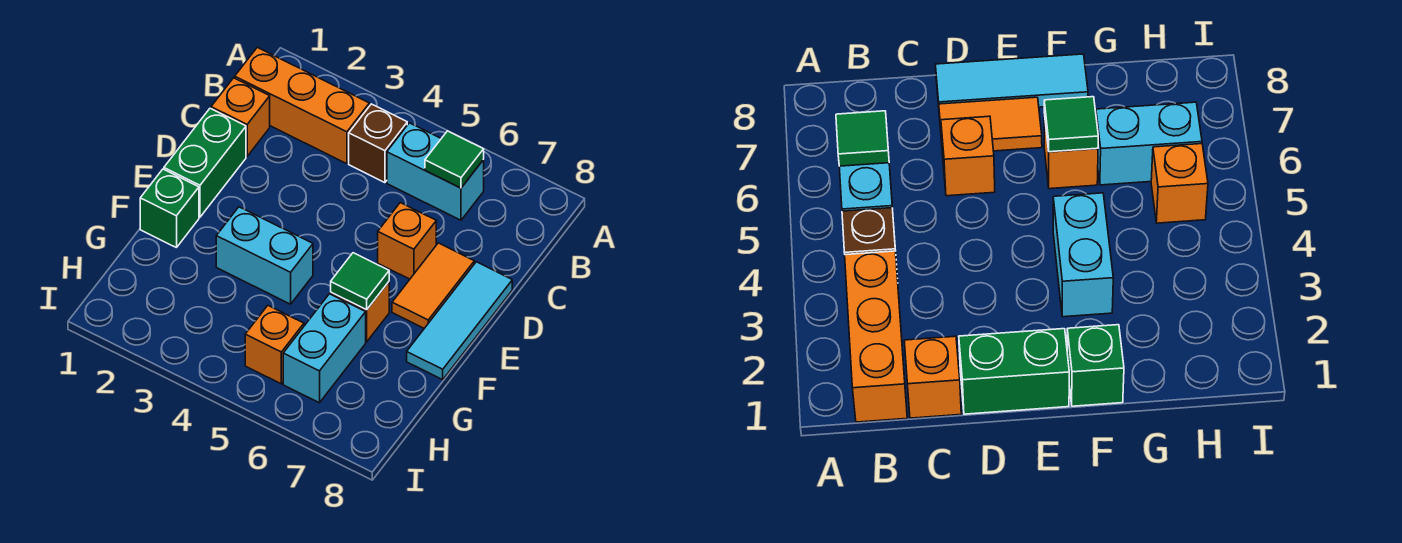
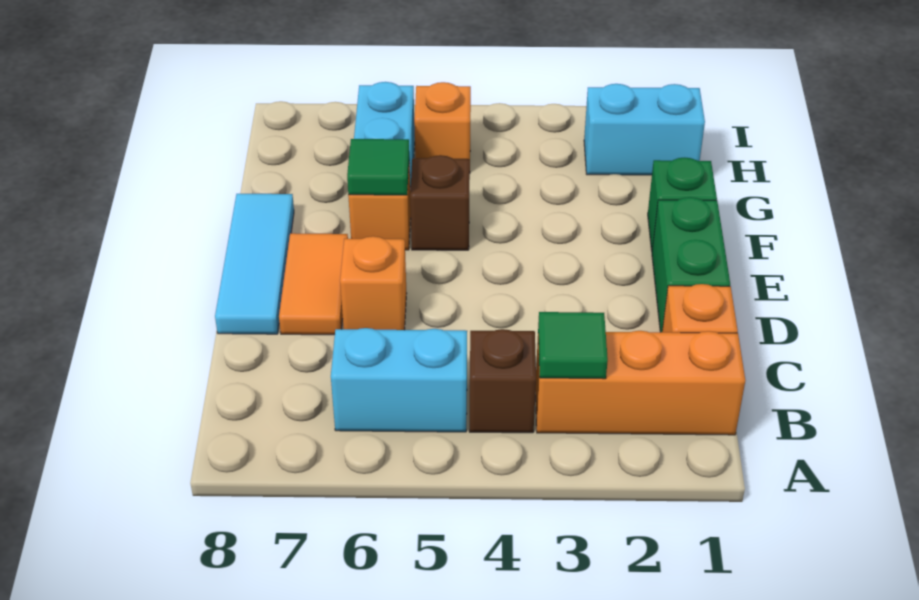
green 1x1 tile [425,131,484,188] -> green 1x1 tile moved to [538,312,608,379]
cyan 1x2 brick [216,207,313,304] -> cyan 1x2 brick moved to [584,84,705,175]
none -> brown 1x1 brick [410,155,470,250]

